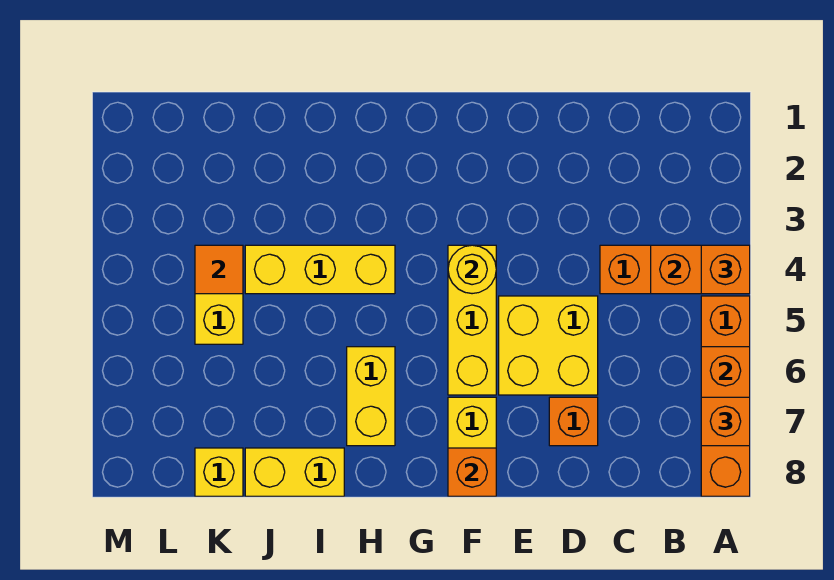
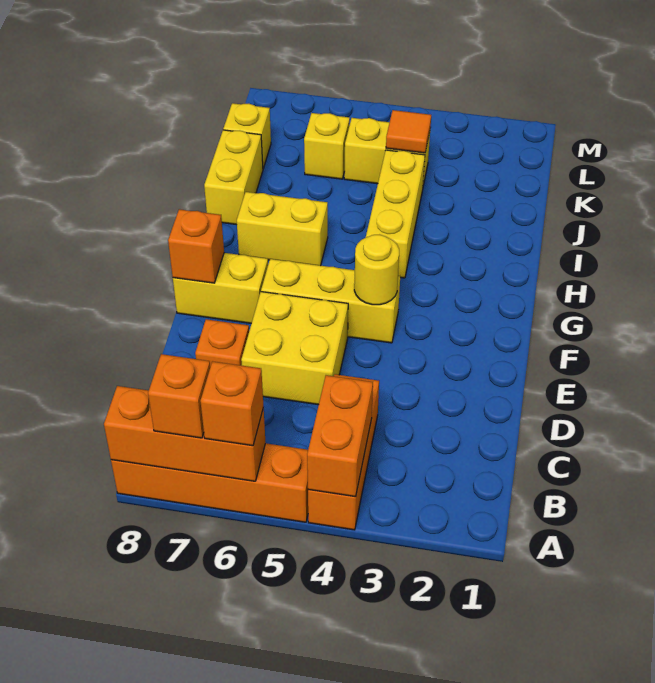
orange 1x1 brick [701,245,750,294] -> orange 1x1 brick moved to [200,361,263,446]
none -> yellow 1x1 brick [304,113,350,179]

